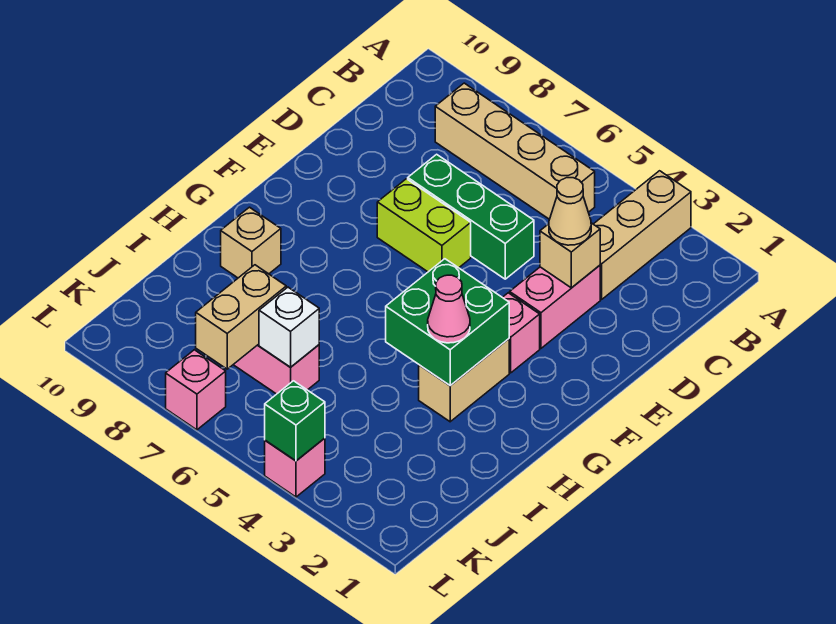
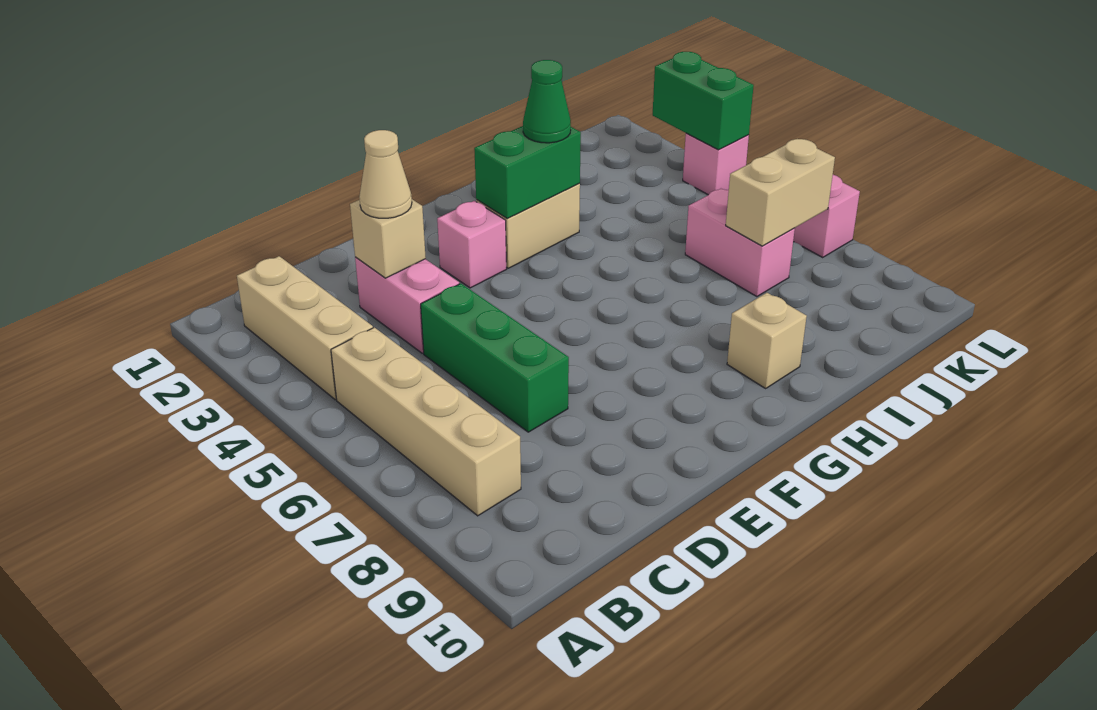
tan 1x3 brick [594,171,691,299] -> tan 1x3 brick turned to [237,256,373,400]
pink 1x2 brick [510,265,600,348] -> pink 1x2 brick turned to [355,257,459,353]
lime 1x2 brick [377,179,471,272] -> none
green 2x2 brick [386,259,509,386] -> green 1x2 brick [474,126,581,218]
pink 1x1 cone [428,275,470,343] -> green 1x1 cone [523,60,571,143]
white 1x1 brick [259,287,319,367] -> none
green 1x1 brick [265,381,325,461] -> green 1x2 brick [653,52,754,150]

